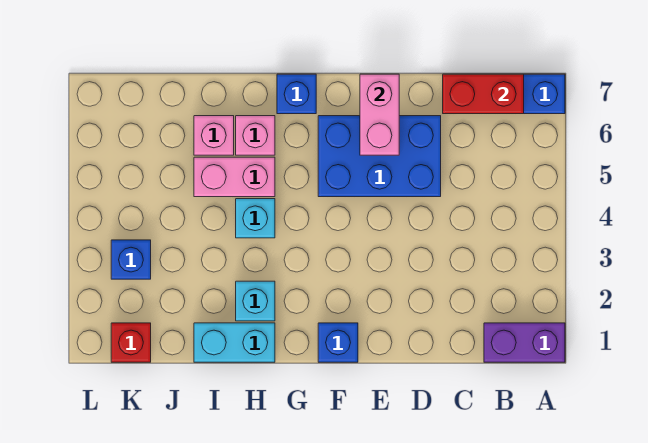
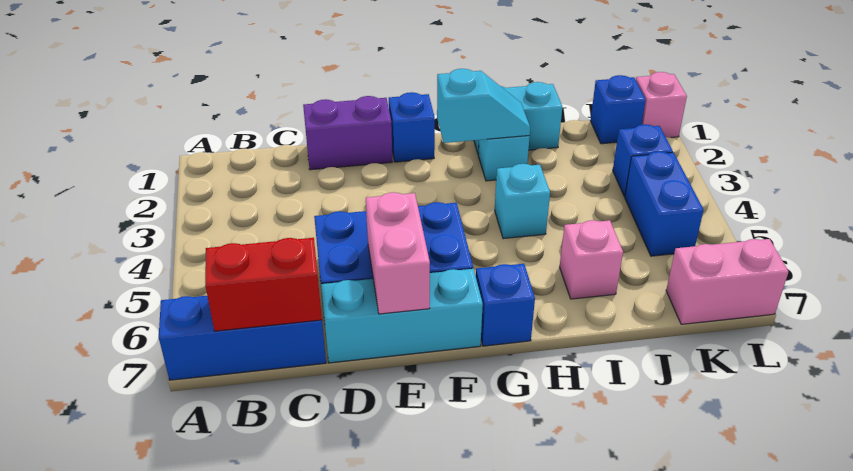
purple 1x2 brick [484,323,565,362] -> purple 1x2 brick moved to [303,96,392,170]
none -> cyan 1x3 brick [321,269,483,363]
none -> cyan 1x2 slope [437,69,530,143]
pink 1x2 brick [194,157,275,197] -> pink 1x2 brick moved to [666,239,788,324]
pink 1x1 brick [236,116,275,155] -> pink 1x1 brick moved to [636,72,687,138]
red 1x1 brick [111,323,151,362] -> blue 1x1 brick [590,75,646,144]
none -> blue 1x2 brick [625,151,704,256]

